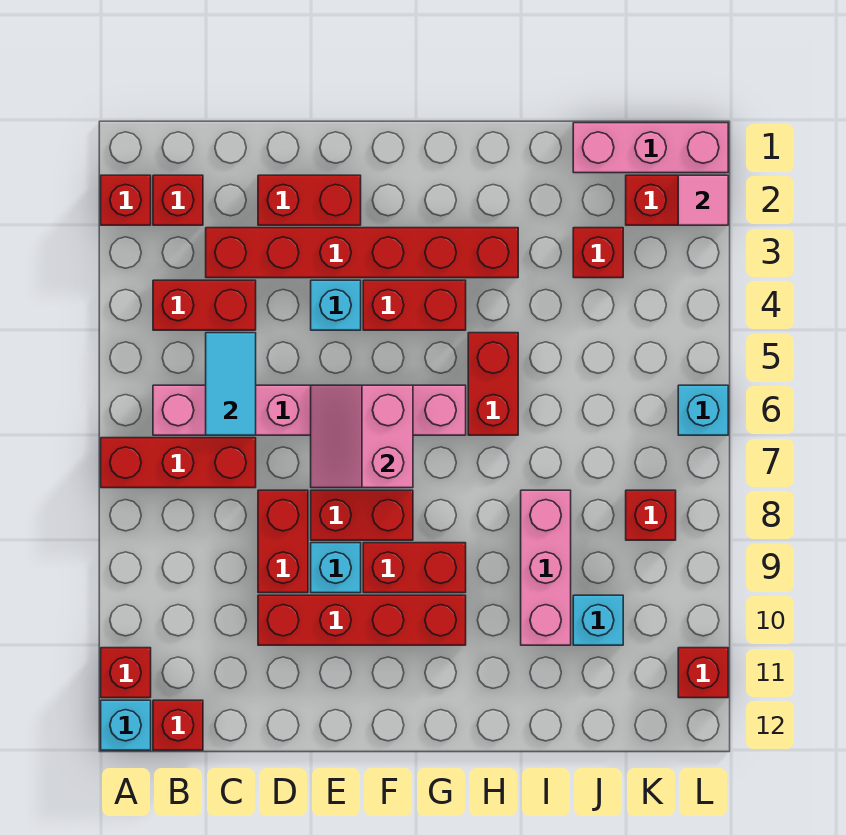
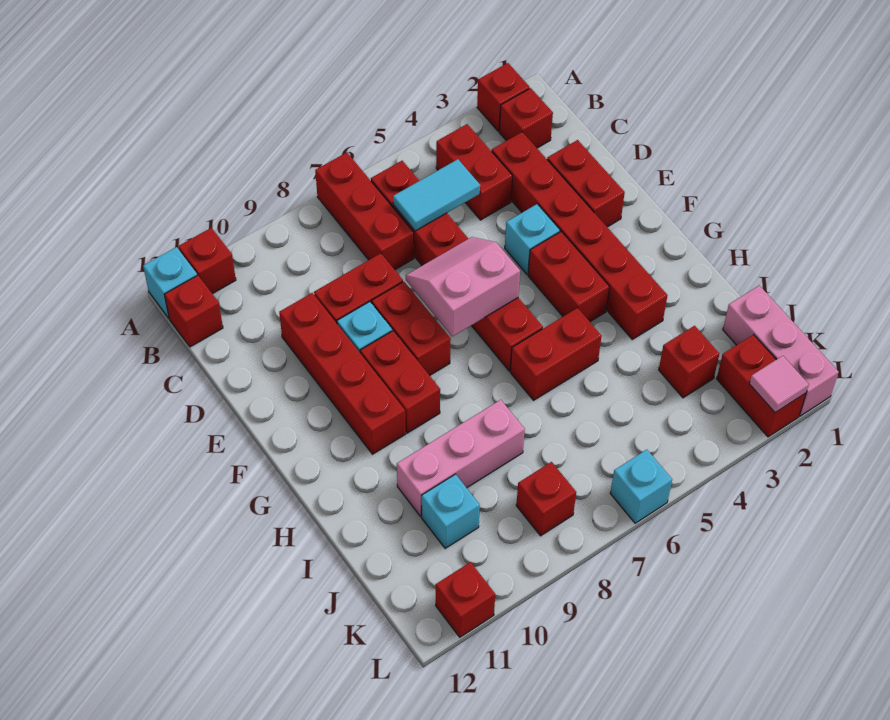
pink 1x6 brick [153,385,466,435] -> red 1x6 brick [371,161,543,371]

